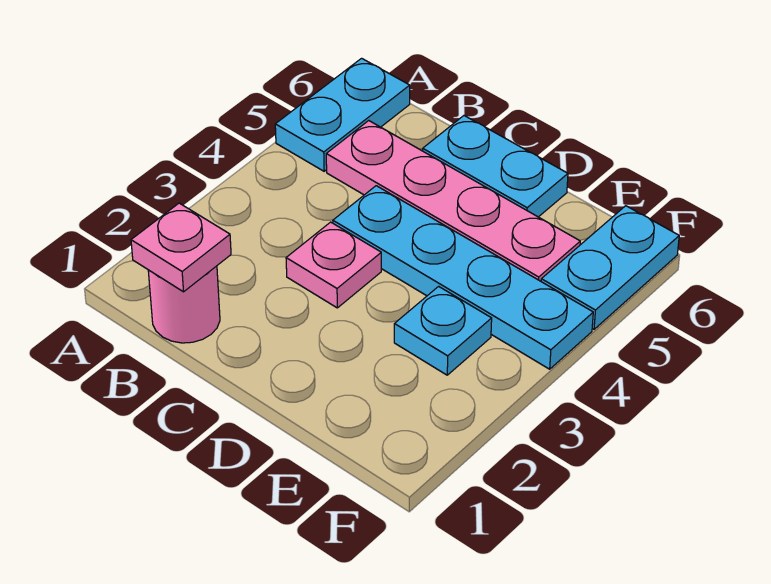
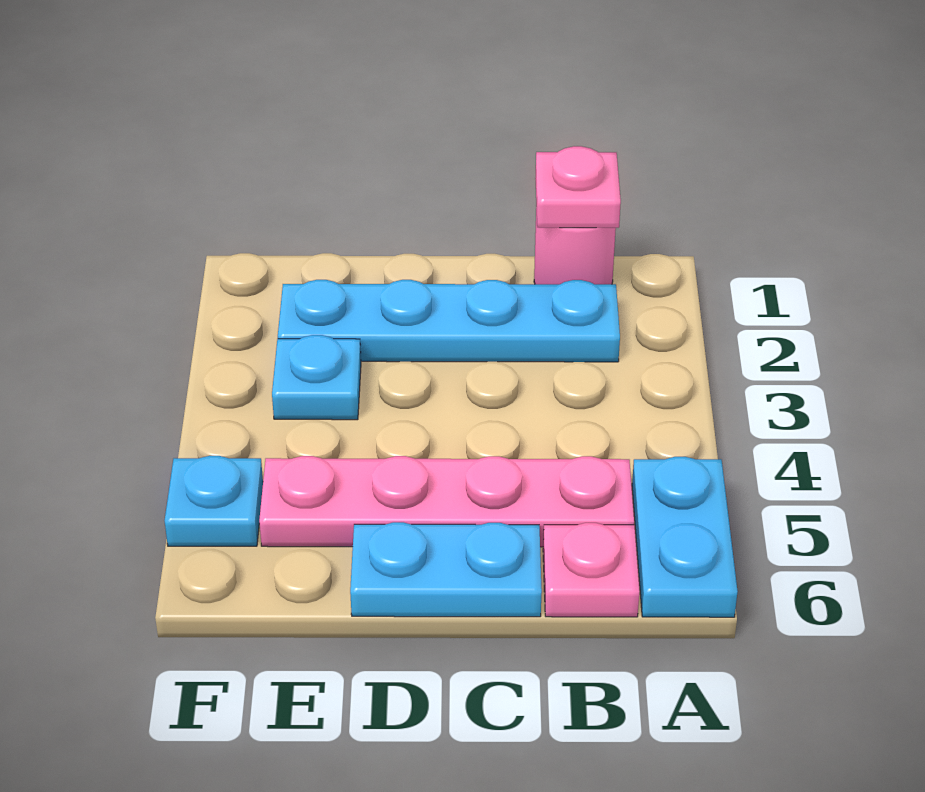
pink 1x1 plate [286,222,381,308] -> pink 1x1 plate moved to [543,523,640,617]
cyan 1x4 plate [333,186,593,369] -> cyan 1x4 plate moved to [278,280,620,362]
cyan 1x2 plate [541,206,679,329] -> cyan 1x1 plate [165,456,263,546]

